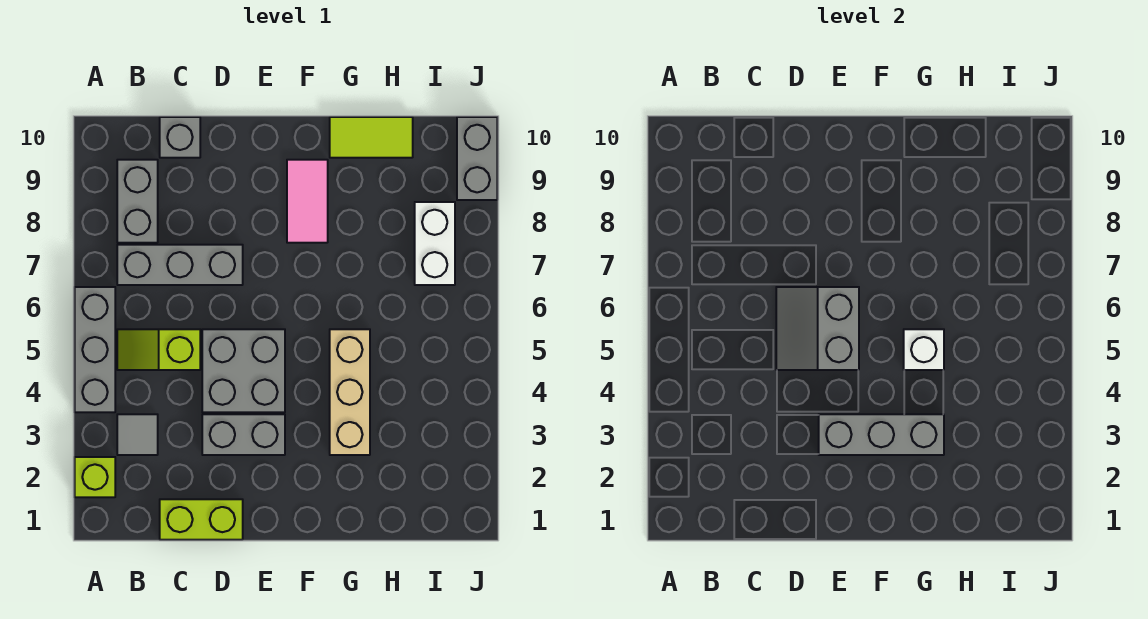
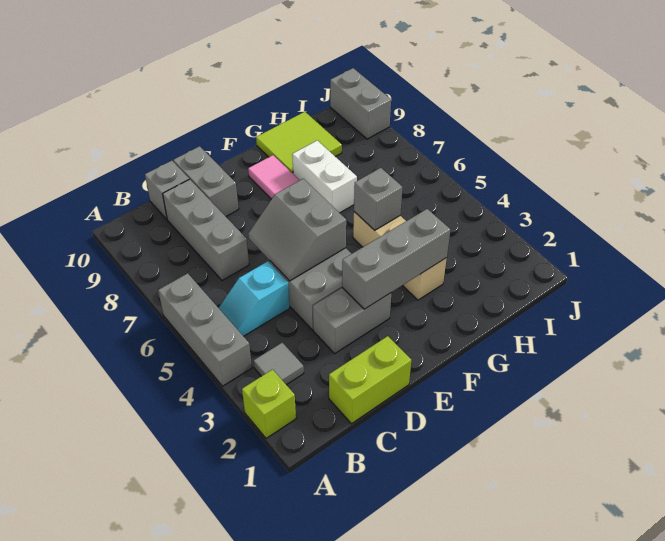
lime 1x2 slope [117,329,200,370] -> cyan 1x2 slope [219,261,290,336]
grey 1x3 brick [117,245,243,285] -> grey 1x3 brick turned to [163,179,249,281]
grey 1x2 brick [117,160,158,243] -> grey 1x2 brick moved to [173,146,239,216]
white 1x1 brick [904,329,944,370] -> grey 1x1 brick [354,168,402,230]
lime 1x2 tile [330,117,413,158] -> lime 2x2 tile [256,112,342,173]
white 1x2 brick [415,202,455,285] -> white 1x2 brick moved to [292,140,357,213]

